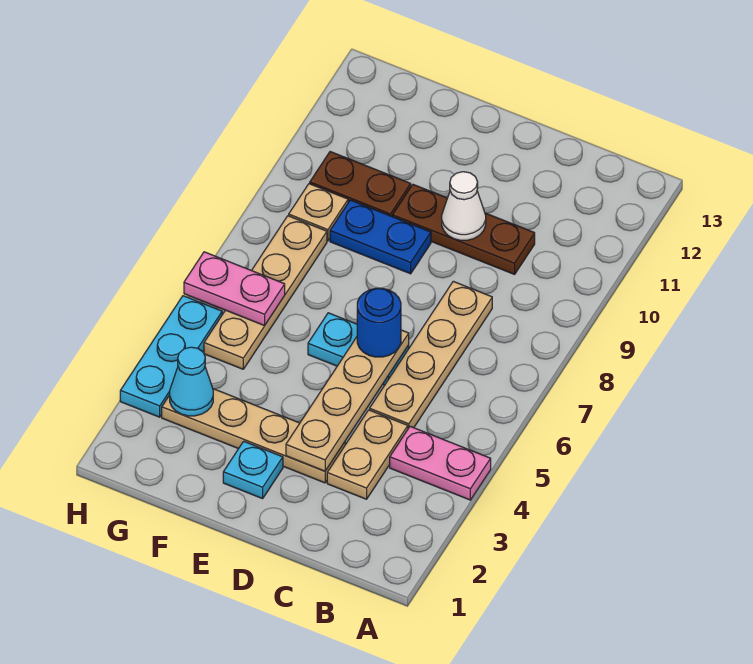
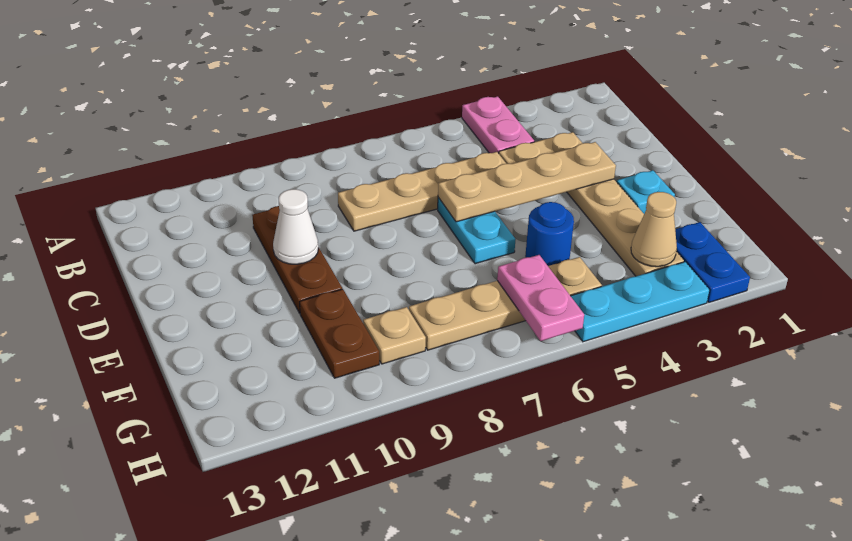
blue 1x1 round brick [357,288,401,357] -> blue 1x1 round brick moved to [525,202,574,266]
blue 1x2 plate [330,200,431,274] -> blue 1x2 plate moved to [675,222,750,302]
cyan 1x1 cone [170,347,213,416] -> tan 1x1 cone [631,192,677,267]

